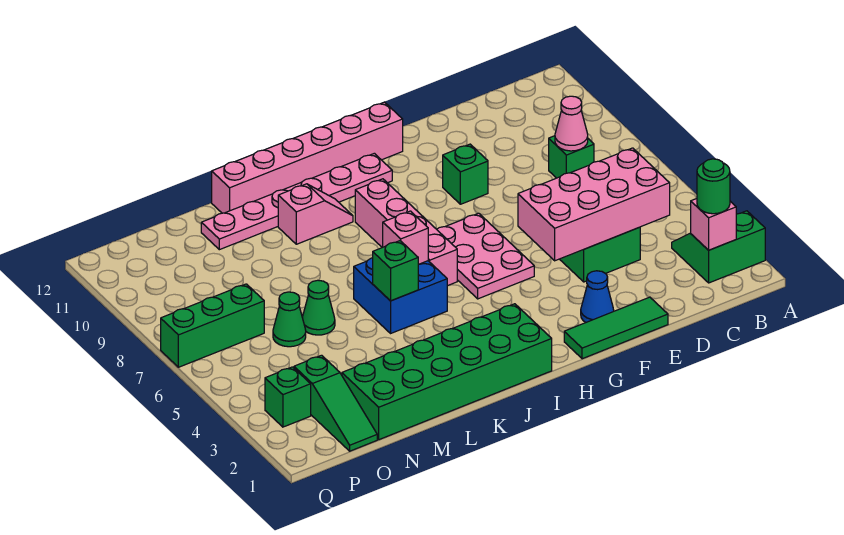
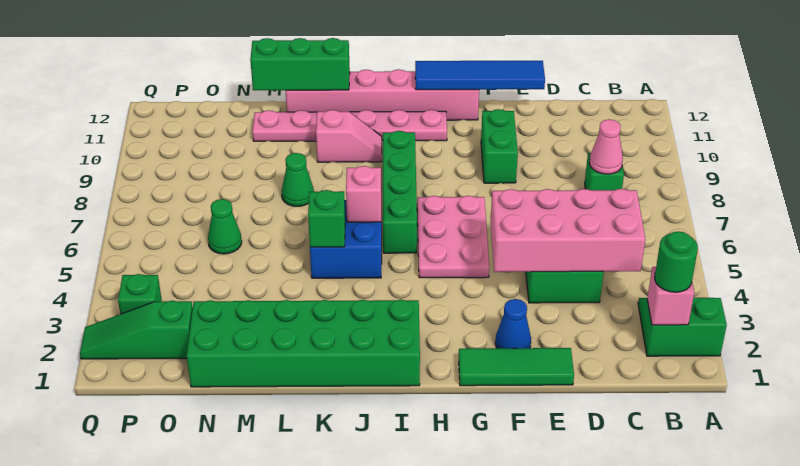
none -> blue 1x4 tile [415,61,545,90]
green 1x1 brick [443,144,488,204] -> green 1x2 brick [481,109,518,183]
pink 1x4 brick [355,179,457,286] -> green 1x4 brick [383,131,417,253]
green 1x1 cone [302,280,335,335] -> green 1x1 cone moved to [282,153,314,206]
green 1x3 slope [294,355,377,451] -> green 1x3 slope turned to [80,301,193,359]
green 1x3 brick [161,284,264,367] -> green 1x3 brick moved to [250,38,350,90]

